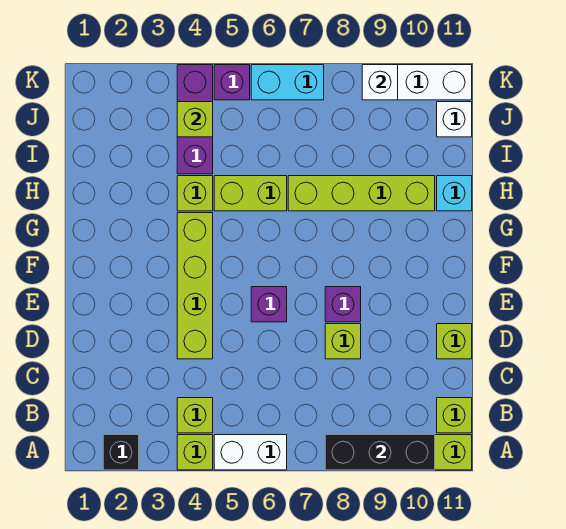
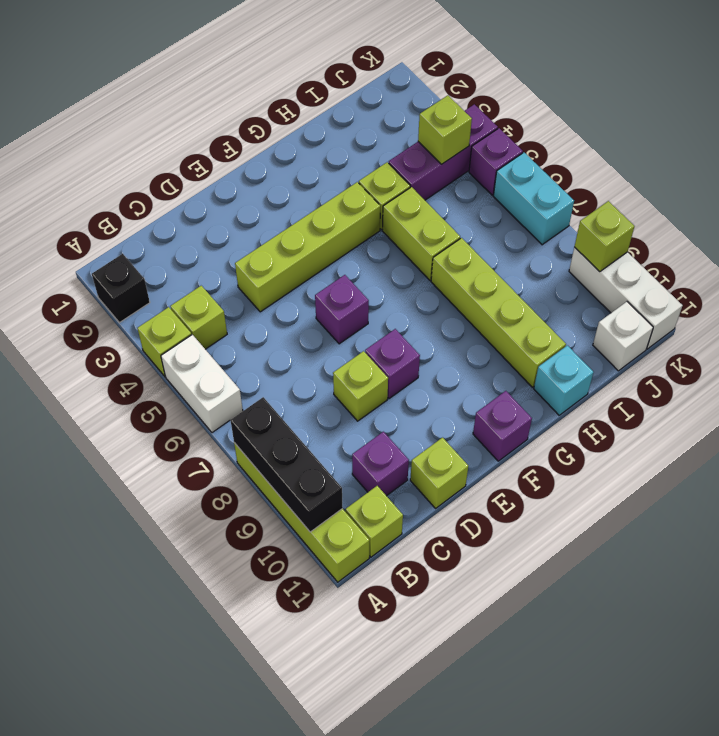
none -> purple 1x1 brick [352,432,409,496]
none -> purple 1x1 brick [473,391,532,461]
white 1x1 brick [362,65,398,100] -> lime 1x1 brick [574,201,634,272]

